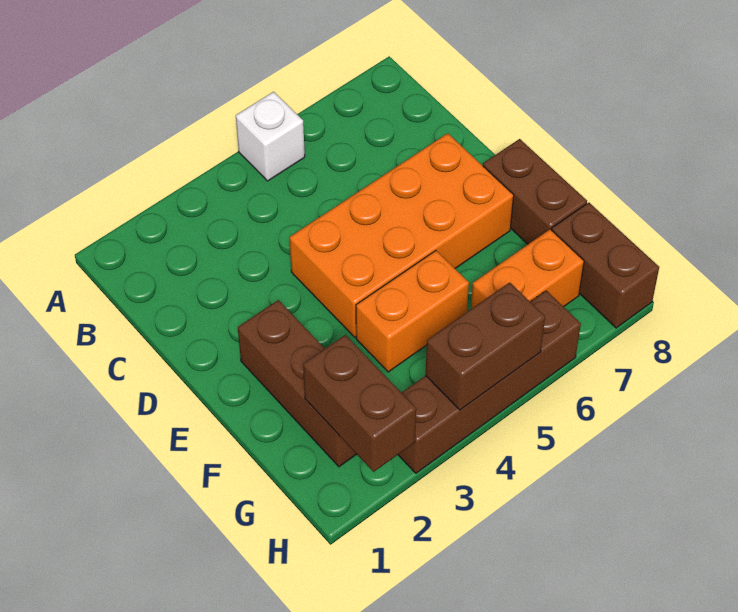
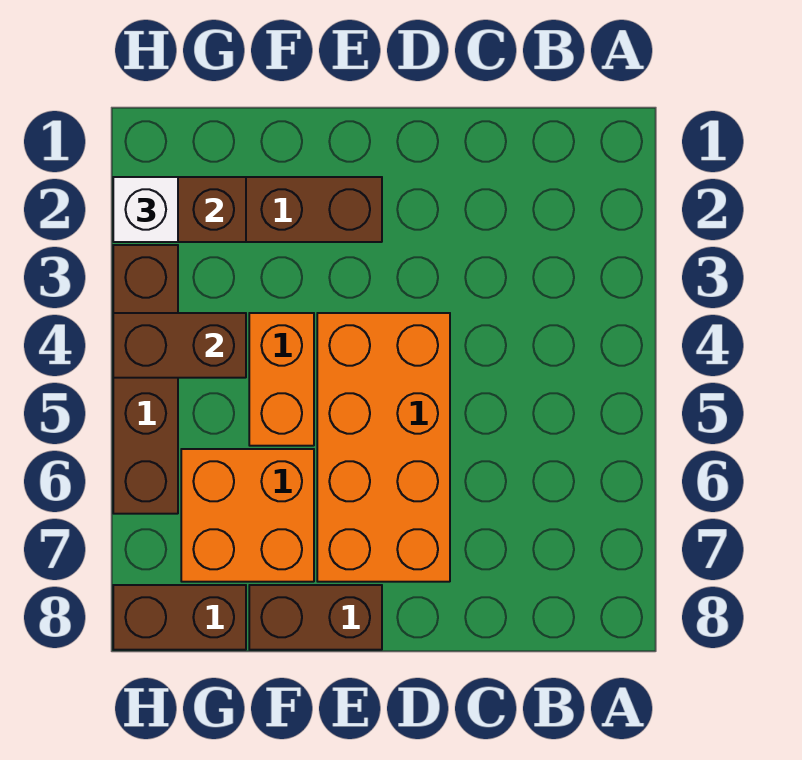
white 1x1 brick [236,92,305,181] -> white 1x1 brick moved to [113,177,178,242]
orange 1x2 brick [471,229,584,309] -> orange 2x2 brick [181,449,314,582]
brown 1x2 brick [426,282,545,410] -> brown 1x2 brick turned to [113,313,246,378]

